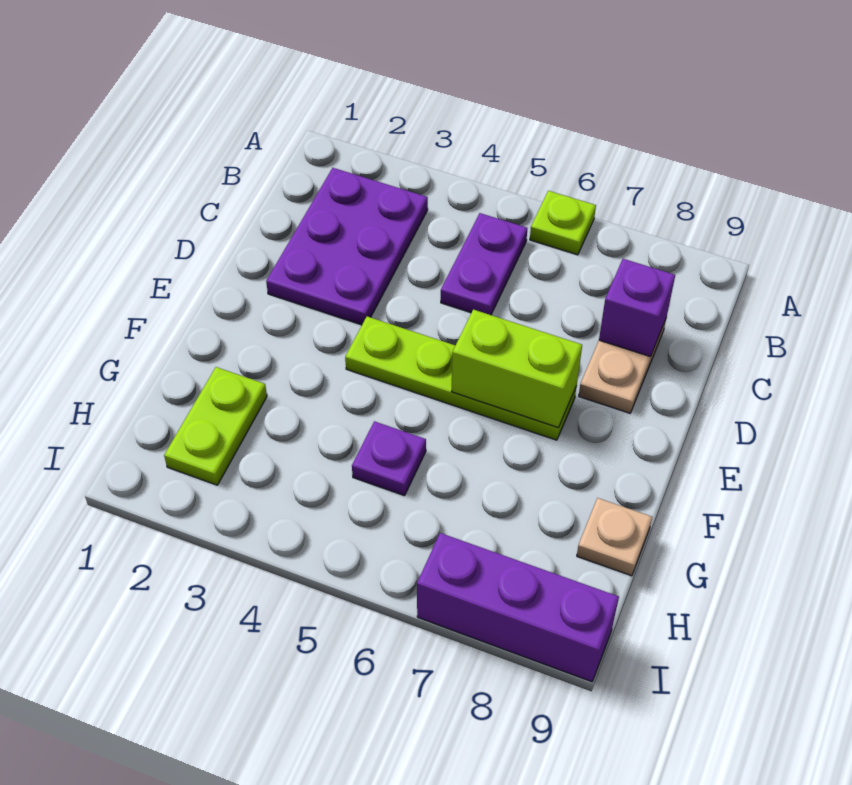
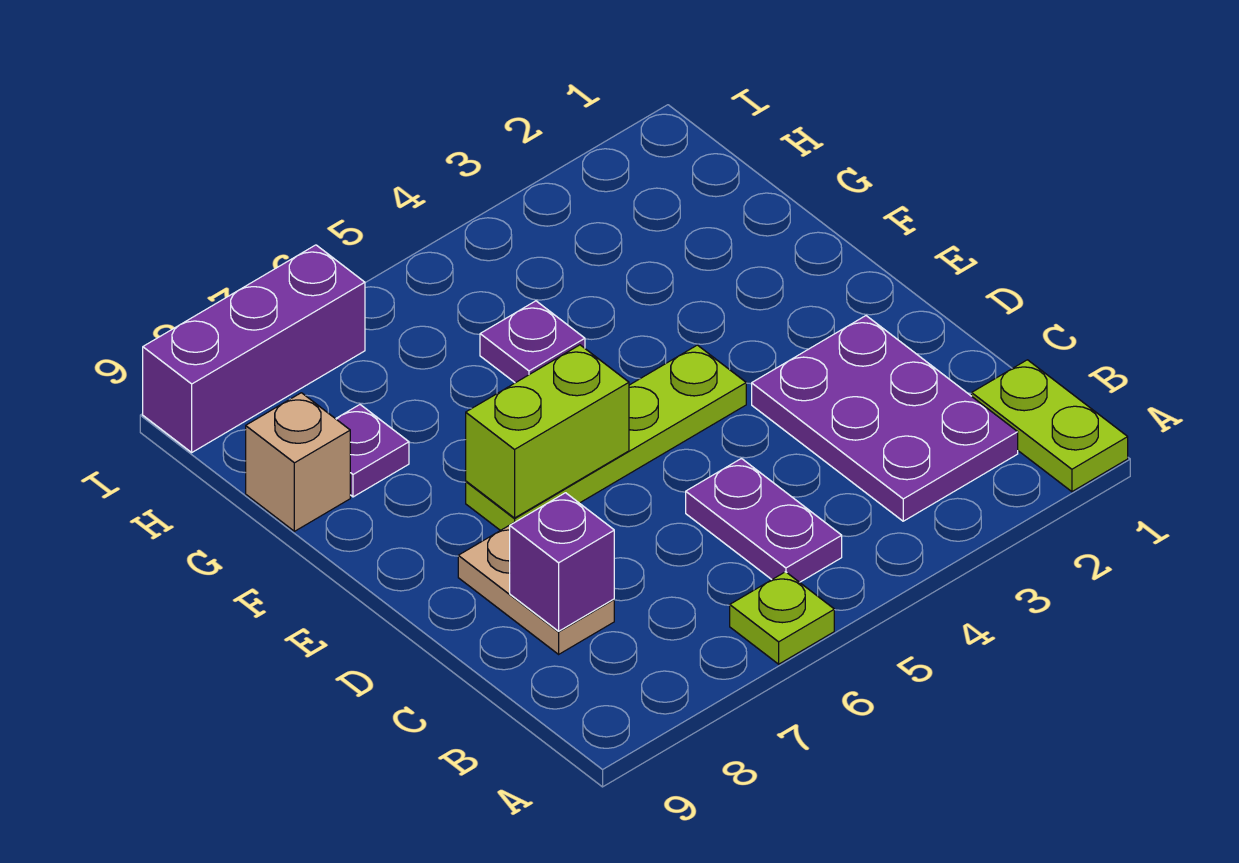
lime 1x2 plate [164,367,267,485] -> lime 1x2 plate moved to [972,360,1128,492]
none -> purple 1x1 plate [336,405,409,497]
tan 1x1 plate [577,498,652,576] -> tan 1x1 brick [246,393,350,531]

